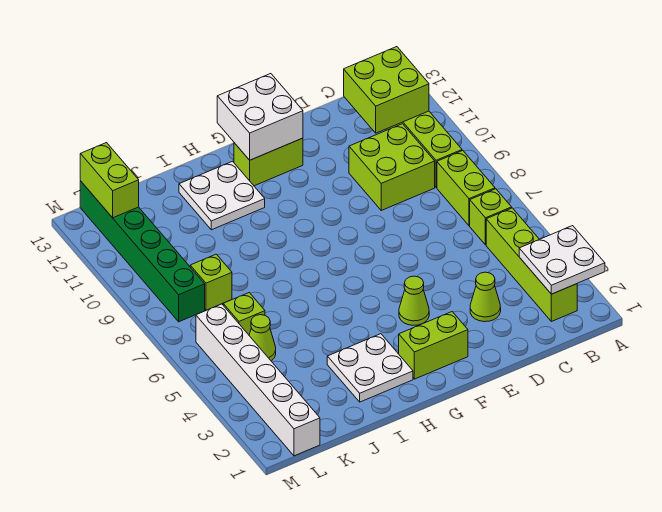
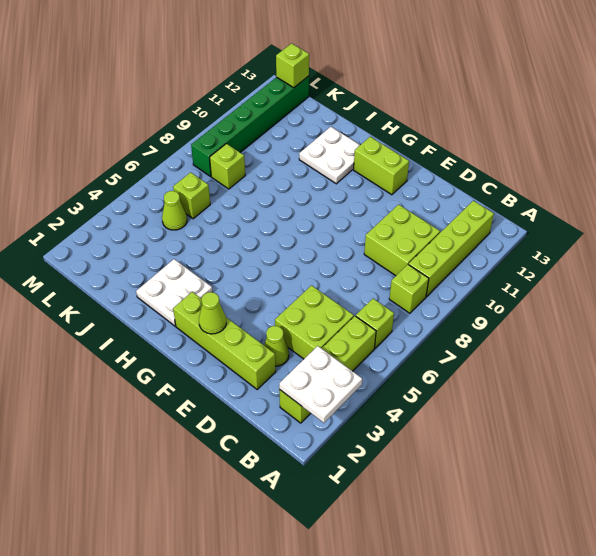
lime 1x2 brick [437,151,495,226] -> lime 1x1 brick [389,265,429,313]
lime 2x2 brick [344,47,429,133] -> lime 2x2 brick moved to [275,285,354,359]
lime 1x2 brick [399,312,468,379] -> lime 1x4 brick [173,292,276,389]
lime 1x1 cone [399,276,429,325] -> lime 1x1 cone moved to [199,292,226,334]
white 2x2 brick [217,74,303,160] -> none
white 1x6 brick [196,304,320,456] -> none
lime 1x2 brick [80,143,139,218] -> lime 1x1 brick [276,43,309,88]

